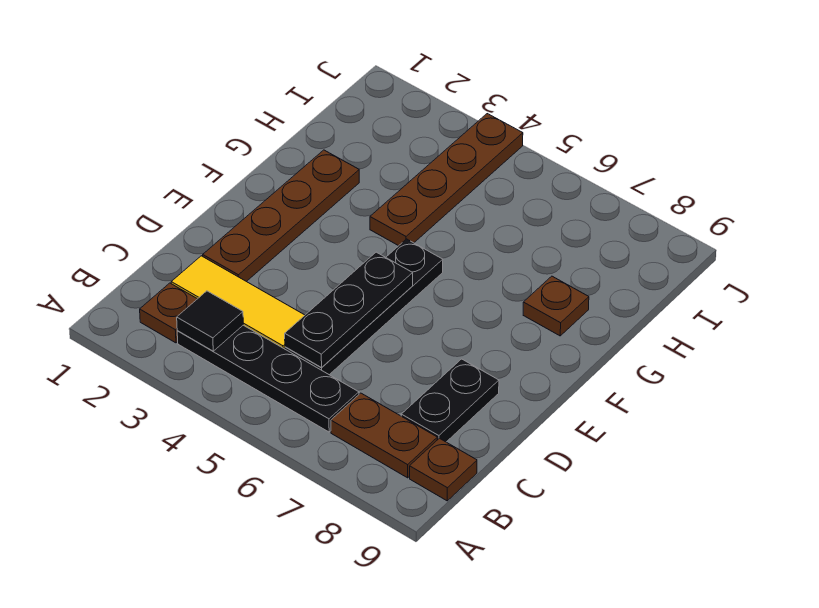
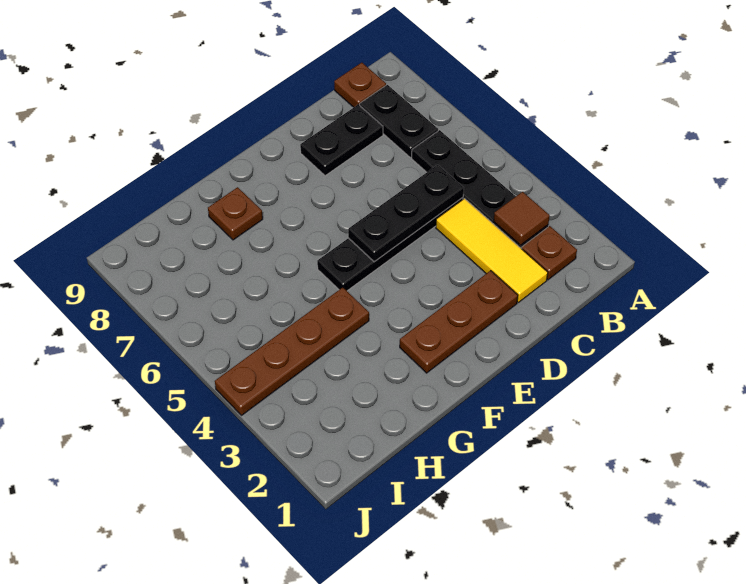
black 1x1 tile [177,291,243,351] -> brown 1x1 tile [494,192,550,245]
brown 1x2 plate [331,393,437,478] -> black 1x2 plate [360,85,438,158]
brown 1x4 plate [203,150,359,282] -> brown 1x3 plate [400,271,518,373]

